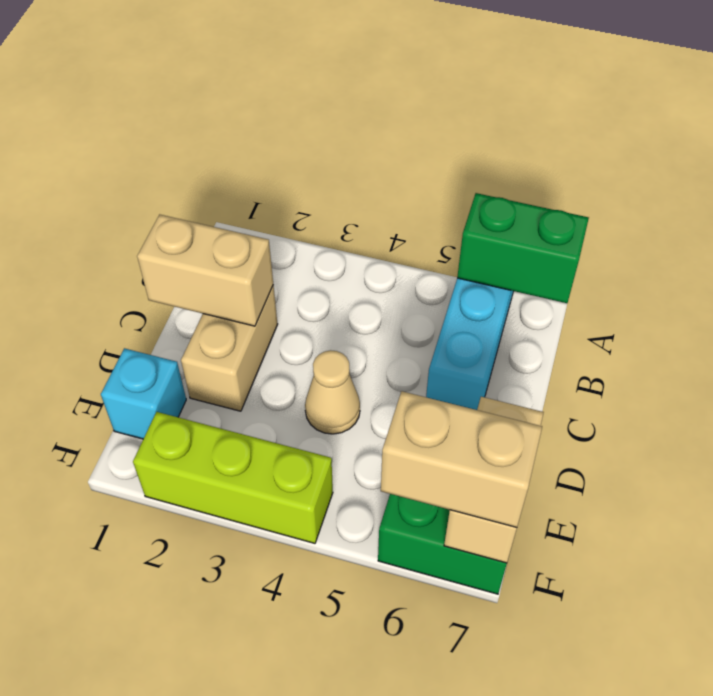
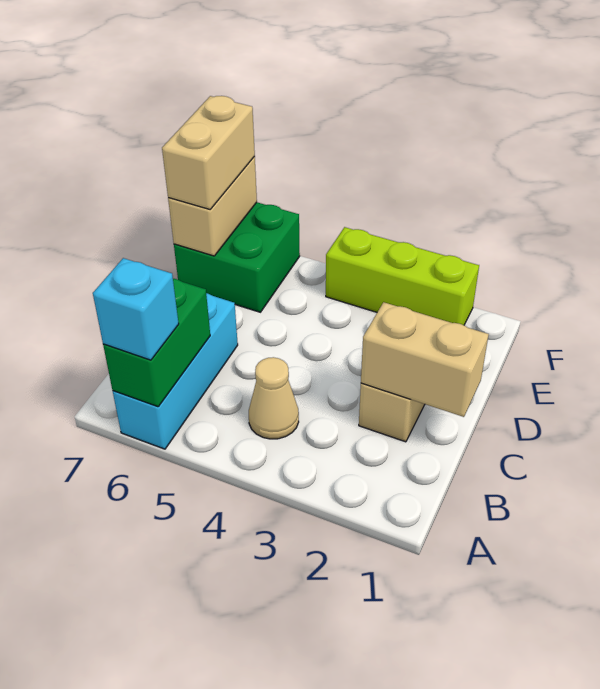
green 1x2 brick [457,193,589,303] -> green 1x2 brick turned to [103,279,210,407]
tan 1x1 cone [305,350,360,434] -> tan 1x1 cone moved to [249,357,299,439]
cyan 1x1 brick [101,348,186,439] -> cyan 1x1 brick moved to [93,258,179,360]
tan 1x2 brick [381,391,542,527] -> tan 1x2 brick turned to [162,96,255,209]

